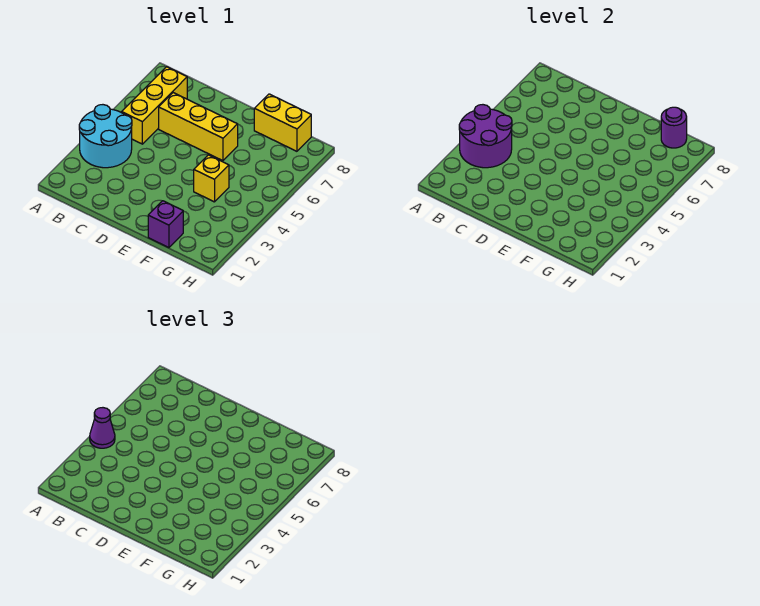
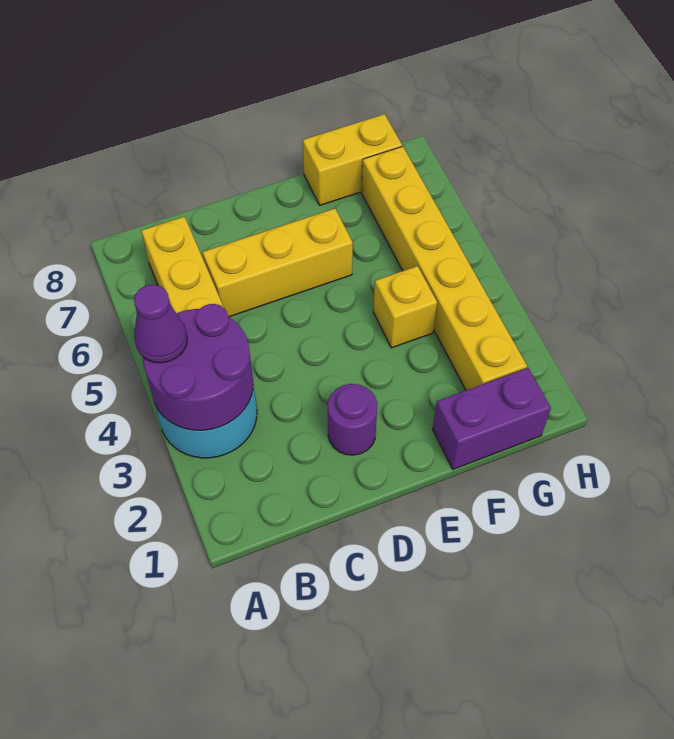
purple 1x1 brick [148,201,183,248] -> purple 1x2 brick [433,368,551,469]
none -> yellow 1x6 brick [362,146,527,390]
purple 1x1 round brick [661,107,687,148] -> purple 1x1 round brick moved to [328,384,377,455]

